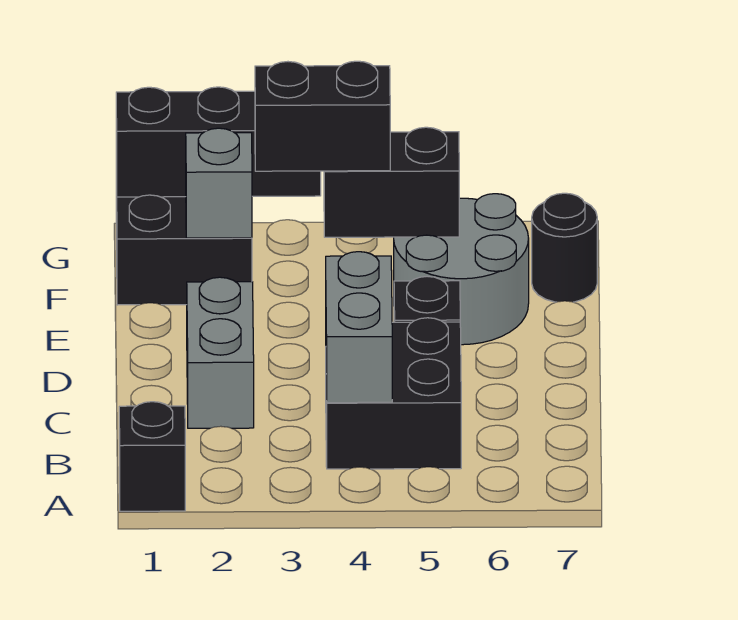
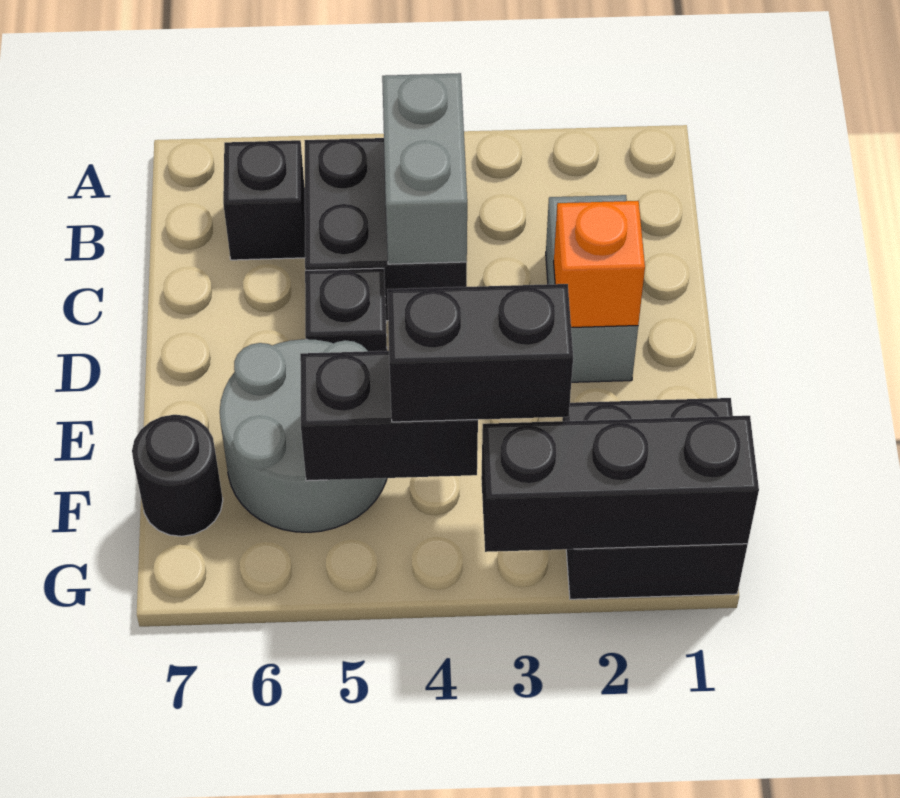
black 1x1 brick [119,402,185,511] -> black 1x1 brick moved to [223,140,305,260]
none -> orange 1x1 brick [554,201,645,327]
grey 1x1 brick [186,128,252,238] -> none

